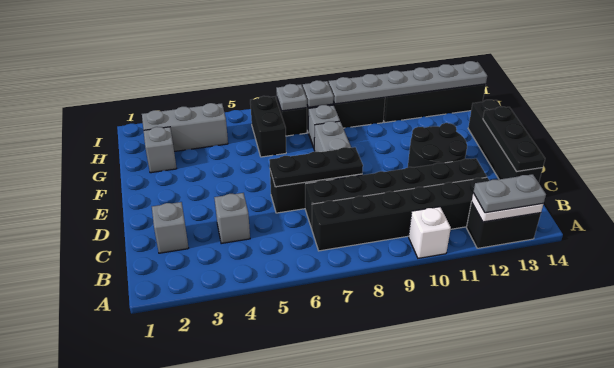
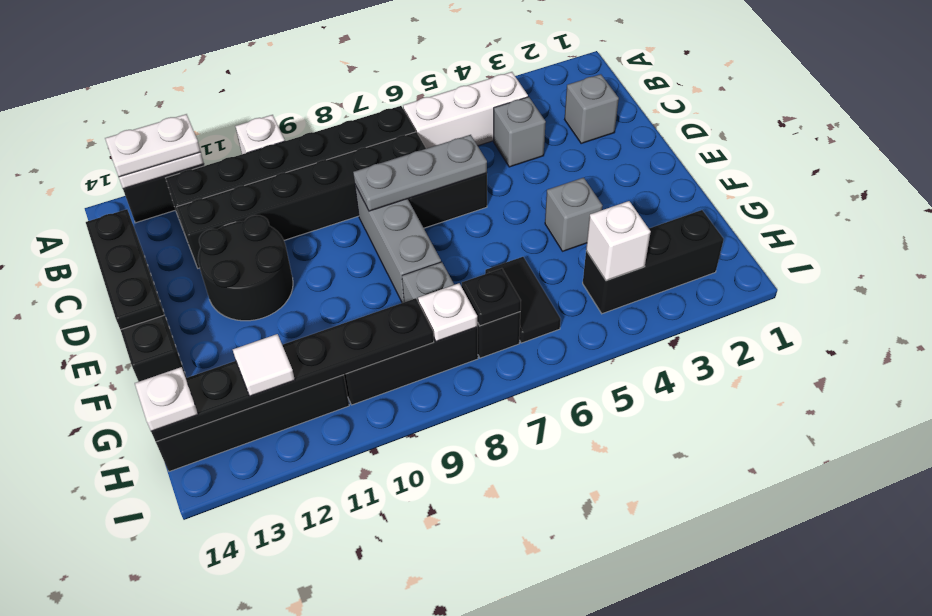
grey 1x2 plate [473,174,546,213] -> white 1x2 plate [105,114,201,177]
none -> white 1x3 brick [403,72,528,149]
black 1x3 plate [269,147,363,187] -> grey 1x3 plate [353,135,487,211]
grey 1x1 brick [144,127,177,173] -> grey 1x1 brick moved to [545,178,602,251]
black 1x2 brick [250,96,286,157] -> black 1x2 tile [485,257,561,343]
grey 1x3 brick [142,103,228,152] -> black 1x3 brick [583,210,724,314]
none -> white 1x1 brick [586,201,651,281]
grey 1x1 plate [276,84,307,111] -> black 1x1 plate [462,268,521,326]
grey 1x1 plate [303,80,334,107] -> white 1x1 plate [418,283,477,342]
grey 1x6 plate [329,61,487,104] -> black 1x6 plate [151,298,434,442]
none -> white 1x1 tile [233,334,295,396]
none -> white 1x1 plate [135,367,198,431]

